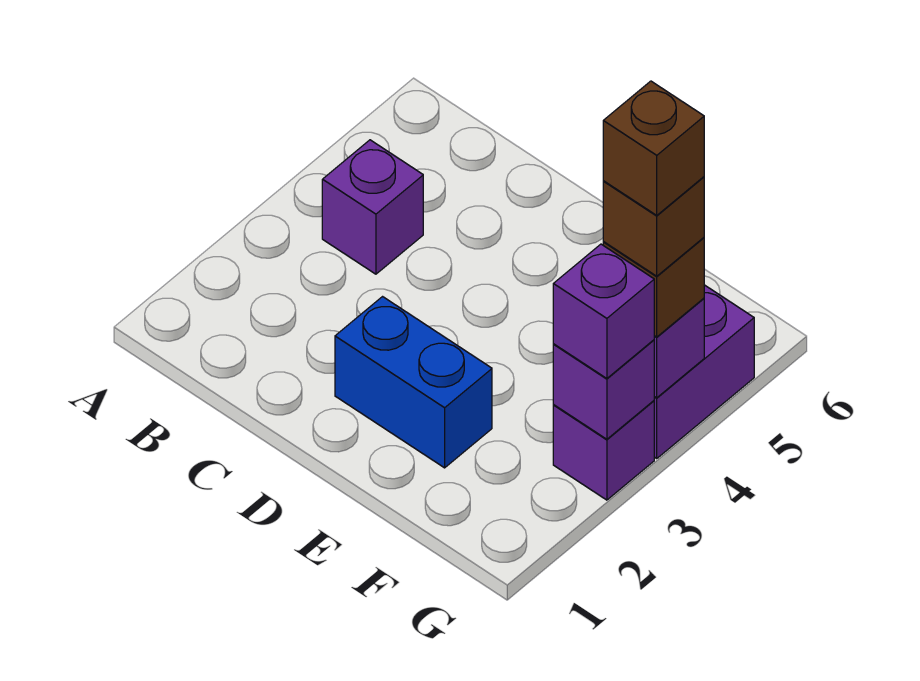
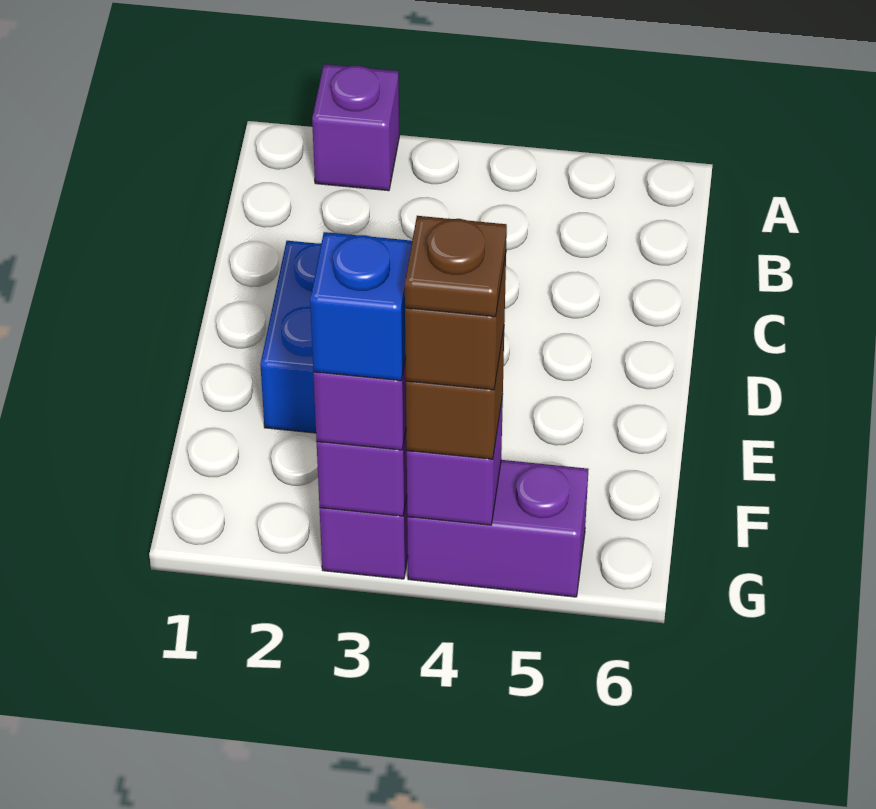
purple 1x1 brick [322,140,423,274] -> purple 1x1 brick moved to [312,64,399,191]
none -> blue 1x1 brick [310,232,412,381]
brown 1x1 brick [603,81,704,215] -> brown 1x1 plate [405,216,507,317]

